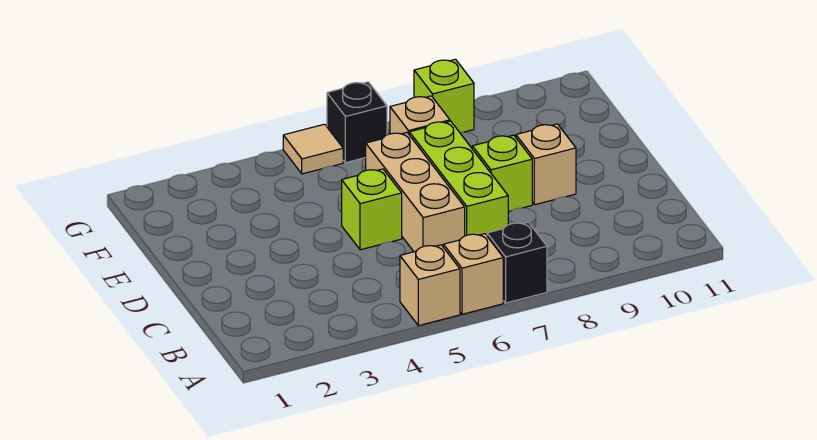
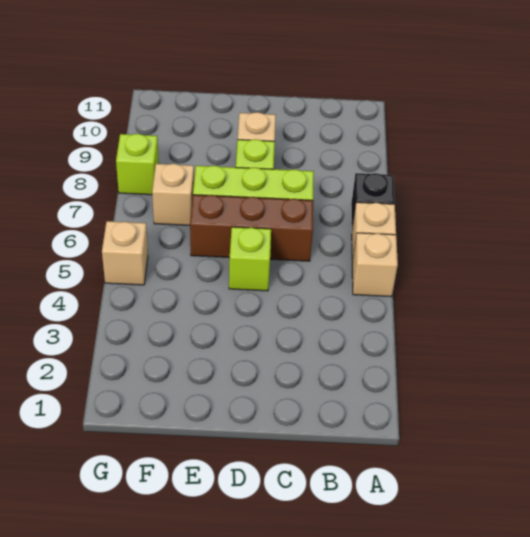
tan 1x3 brick [366,133,465,252] -> brown 1x3 brick [190,195,313,261]
tan 1x1 tile [283,124,343,174] -> tan 1x1 brick [102,221,148,285]
black 1x1 brick [327,82,387,163] -> none

